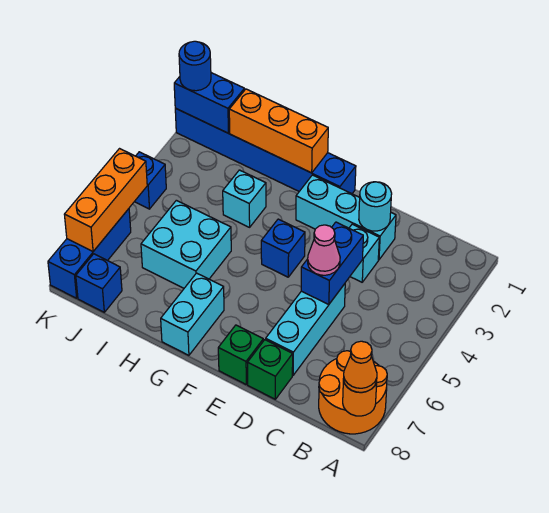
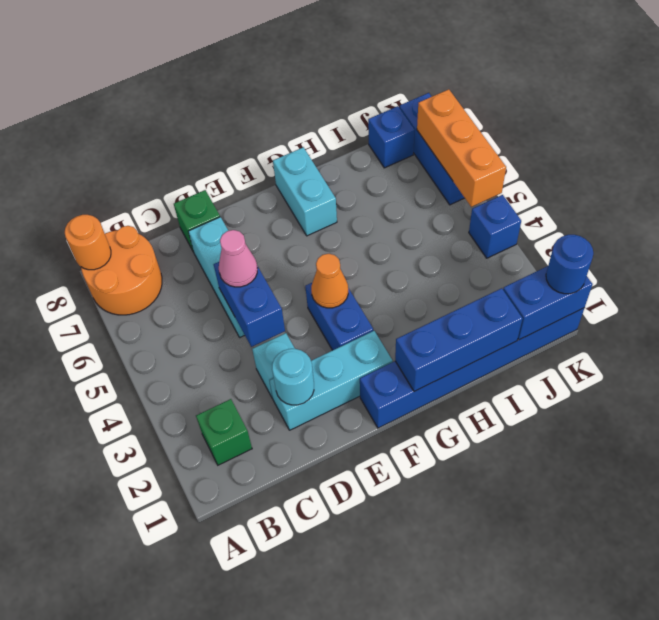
orange 1x1 cone [343,341,377,392] -> orange 1x1 cone moved to [311,254,348,308]
green 1x1 brick [218,325,263,384] -> green 1x1 brick moved to [196,399,252,465]
blue 1x1 brick [261,219,305,277] -> blue 1x2 brick [305,283,373,350]
orange 1x3 brick [229,89,328,173] -> blue 1x3 brick [395,288,523,391]
cyan 1x1 brick [223,170,266,227] -> none
cyan 2x2 brick [141,200,231,288] -> none

